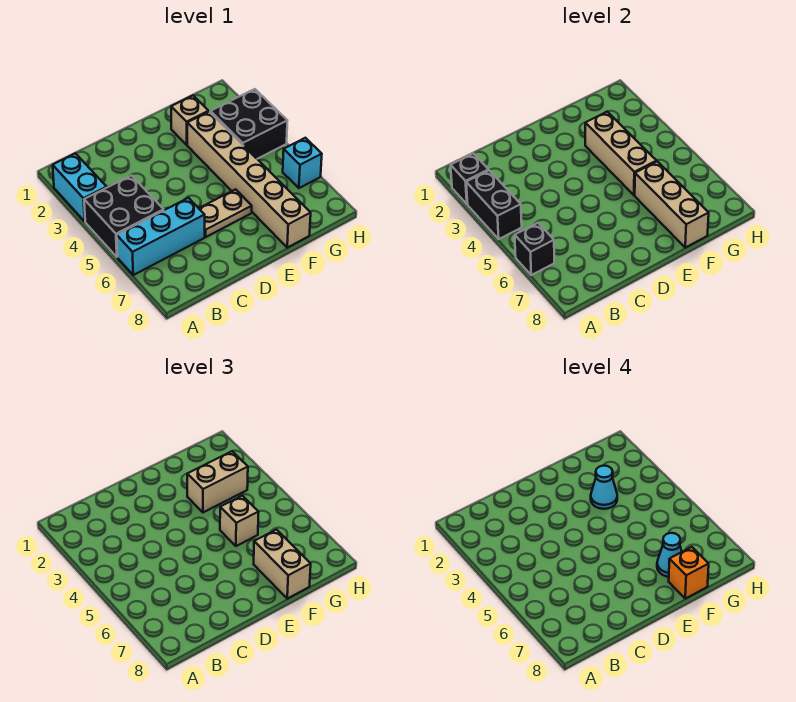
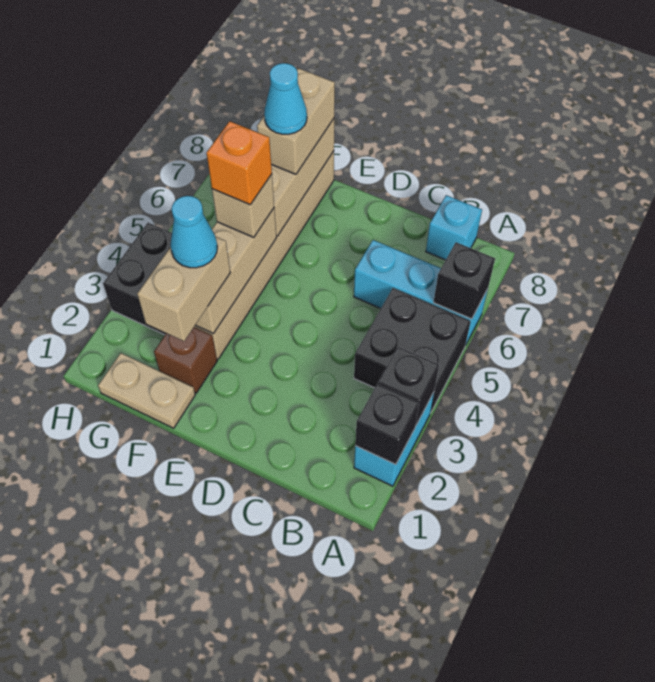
black 1x2 brick [466,170,522,239] -> black 1x1 brick [378,347,439,426]
tan 1x2 plate [199,189,252,237] -> tan 1x2 plate moved to [98,353,195,428]
tan 1x1 brick [171,96,209,145] -> brown 1x1 brick [154,327,217,393]
tan 1x2 brick [187,451,248,512] -> tan 1x2 brick turned to [137,237,230,341]
orange 1x1 brick [669,547,709,599] -> orange 1x1 brick moved to [207,121,272,205]
cyan 1x1 brick [283,138,322,188] -> cyan 1x1 brick moved to [426,195,482,260]

